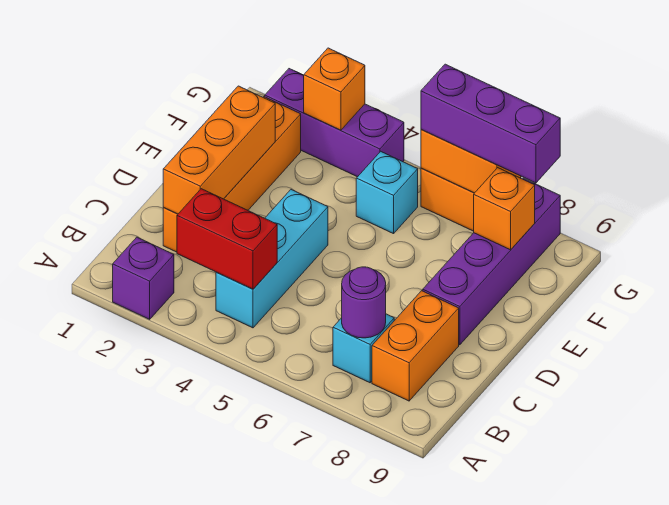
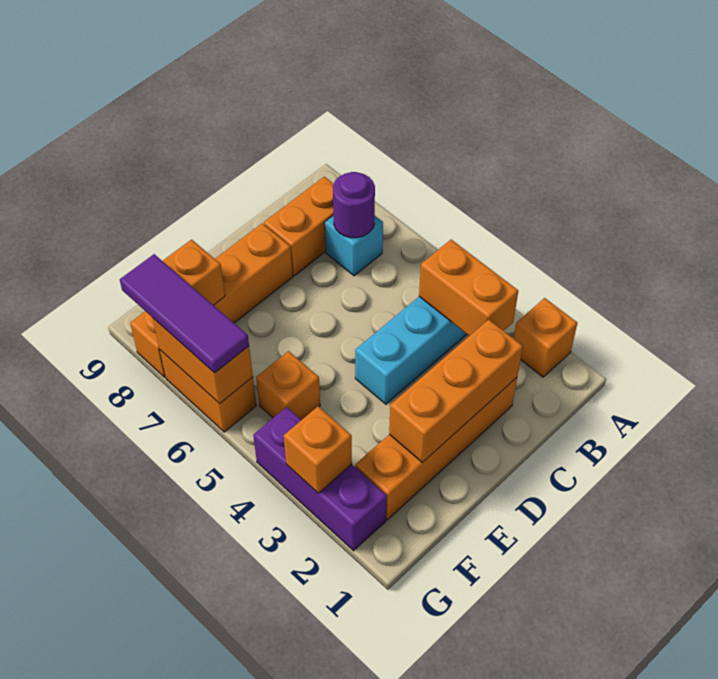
purple 1x1 brick [113,237,174,319] -> orange 1x1 brick [514,298,577,377]
red 1x2 brick [177,189,277,289] -> orange 1x2 brick [419,240,518,336]
purple 1x4 brick [423,178,560,345] -> orange 1x4 brick [130,223,293,377]
cyan 1x1 brick [356,151,418,234] -> orange 1x1 brick [256,351,320,420]
purple 1x3 brick [421,64,560,183] -> purple 1x3 tile [120,254,249,373]

